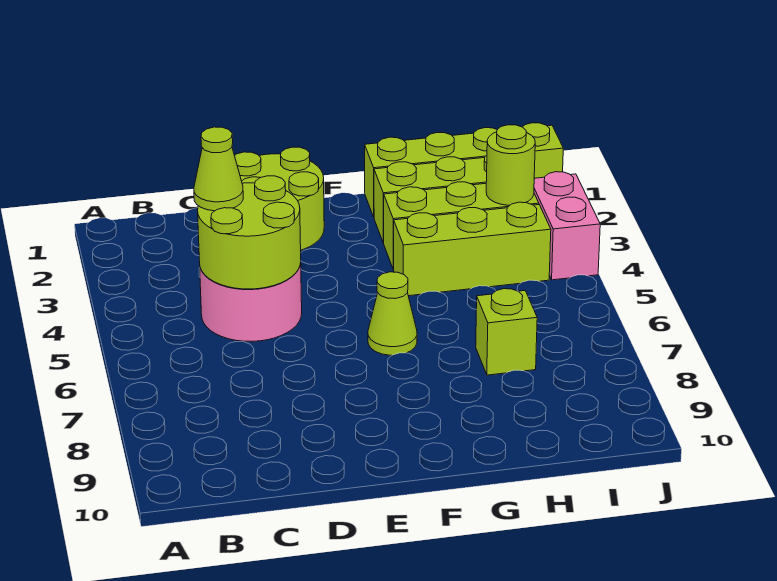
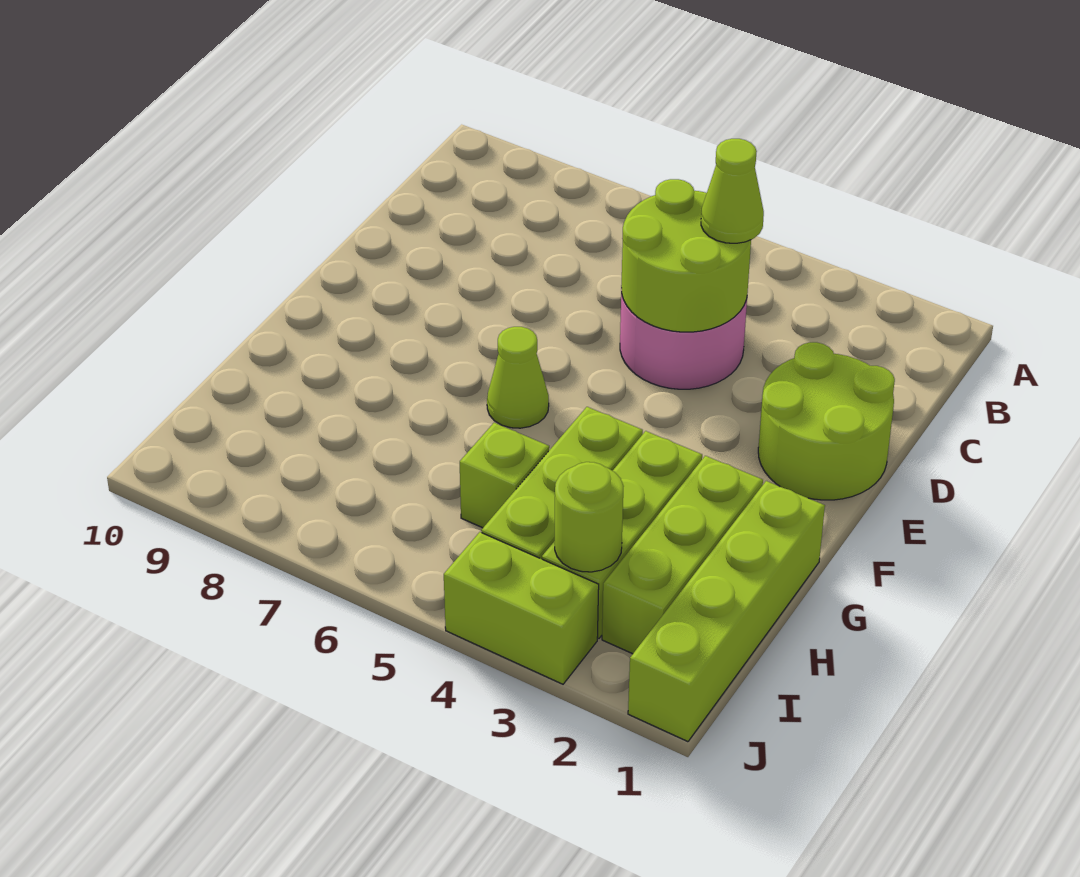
lime 1x1 brick [476,289,537,375] -> lime 1x1 brick moved to [460,423,549,528]
pink 1x2 brick [534,172,600,280] -> lime 1x2 brick [444,532,599,684]

